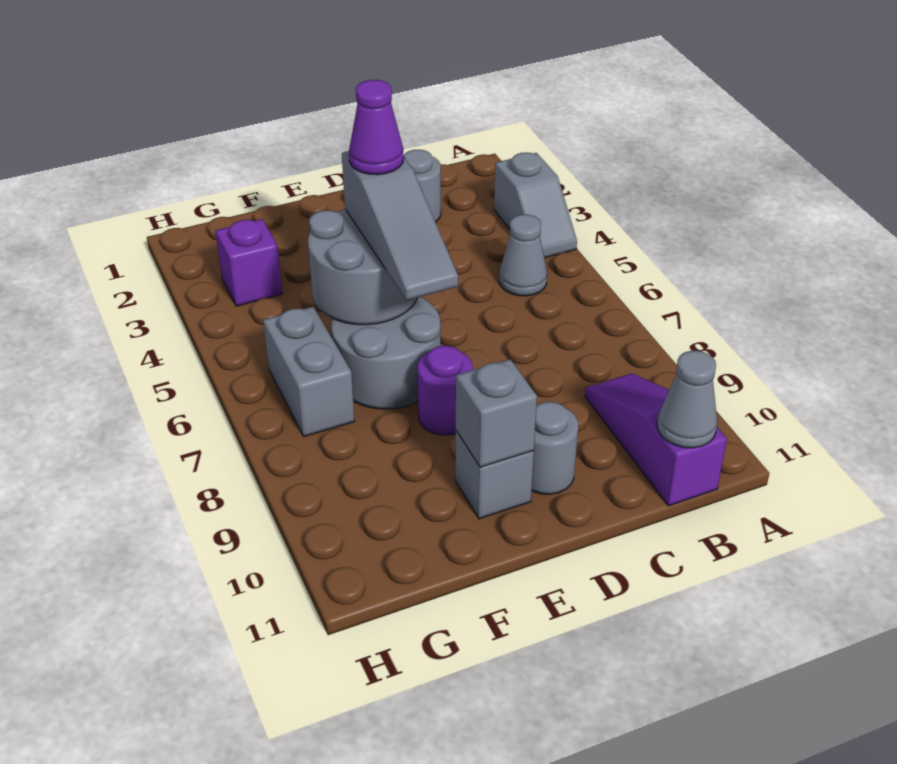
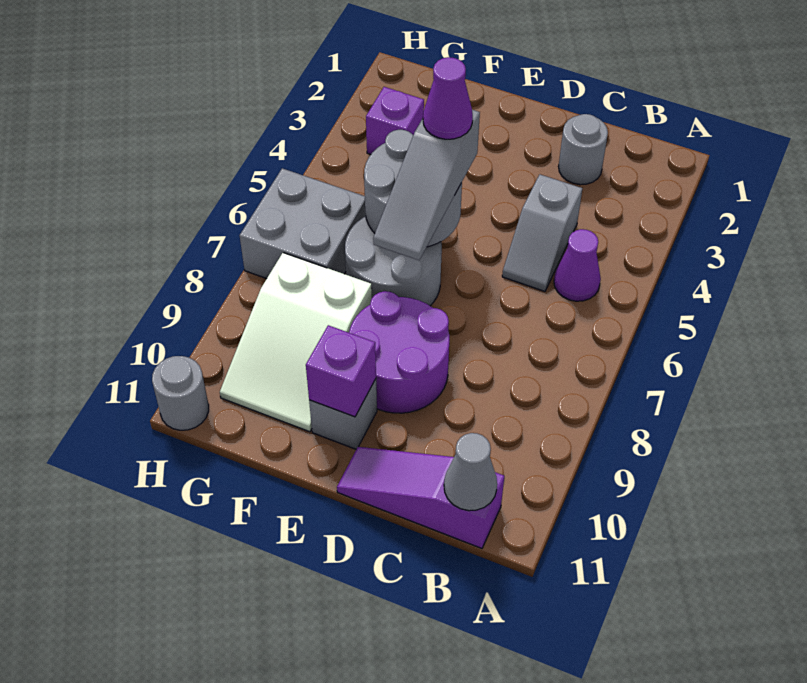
grey 1x2 slope [494,152,577,258] -> grey 1x2 slope moved to [502,175,582,291]
grey 1x1 cone [499,215,547,296] -> purple 1x1 cone [554,229,601,301]
purple 1x3 slope [585,374,727,506] -> purple 1x3 slope turned to [337,447,504,548]
grey 1x1 round brick [532,402,578,494] -> grey 1x1 round brick moved to [152,356,209,430]
purple 1x1 round brick [418,346,473,435] -> purple 2x2 round brick [349,291,449,413]
grey 1x1 brick [456,359,537,467] -> purple 1x1 brick [306,325,376,417]
none -> white 2x3 slope [220,253,372,432]
grey 1x2 brick [263,307,354,436] -> grey 2x2 brick [240,168,366,279]

